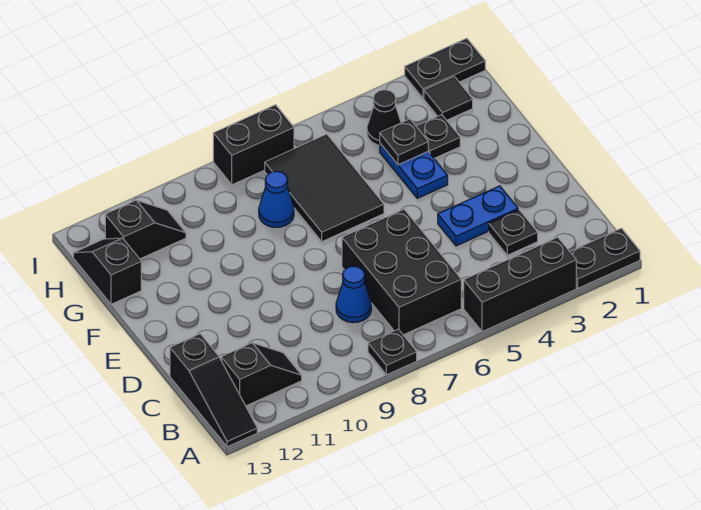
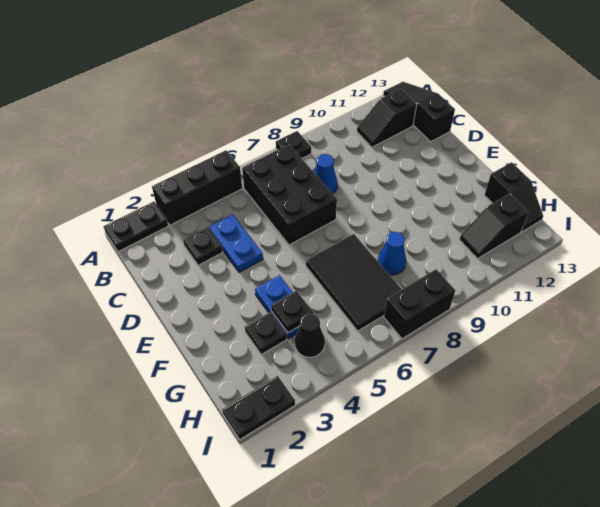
blue 1x2 plate [438,186,518,246] -> blue 1x2 plate turned to [209,214,263,272]
black 1x1 tile [424,77,473,120] -> none

